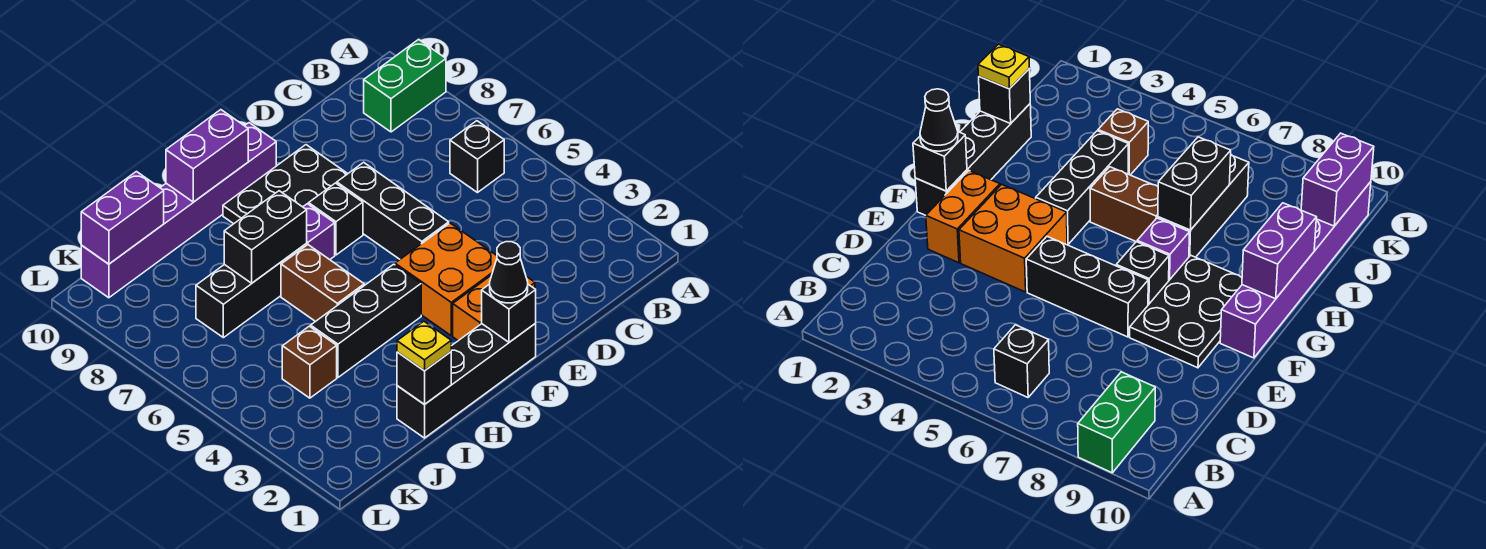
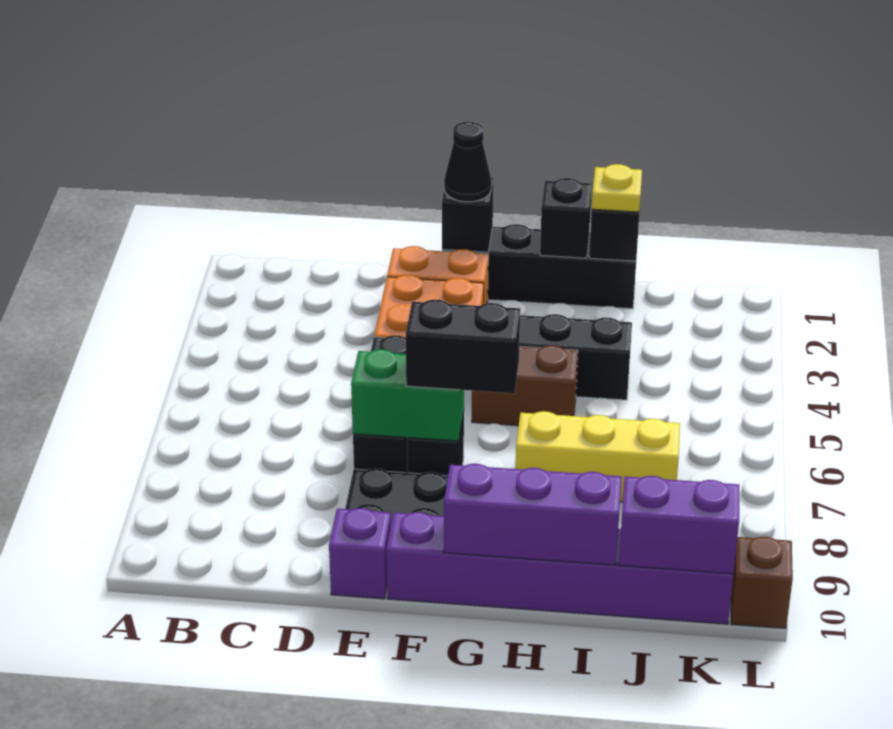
green 1x2 brick [364,39,446,132] -> green 1x2 brick moved to [351,349,464,441]
black 1x1 brick [450,121,504,193] -> black 1x1 brick moved to [540,178,592,258]
purple 1x1 brick [303,204,335,260] -> purple 1x1 brick moved to [329,508,391,599]
purple 1x2 brick [166,110,248,202] -> purple 1x3 brick [444,464,622,565]
brown 1x2 brick [281,245,364,322] -> brown 1x2 brick turned to [472,345,578,426]
black 1x3 brick [196,244,307,338] -> yellow 1x3 brick [516,411,680,502]
black 1x2 brick [224,191,307,283] -> black 1x2 brick moved to [406,300,520,393]
brown 1x1 brick [282,326,337,398] -> brown 1x1 brick moved to [731,537,793,629]

